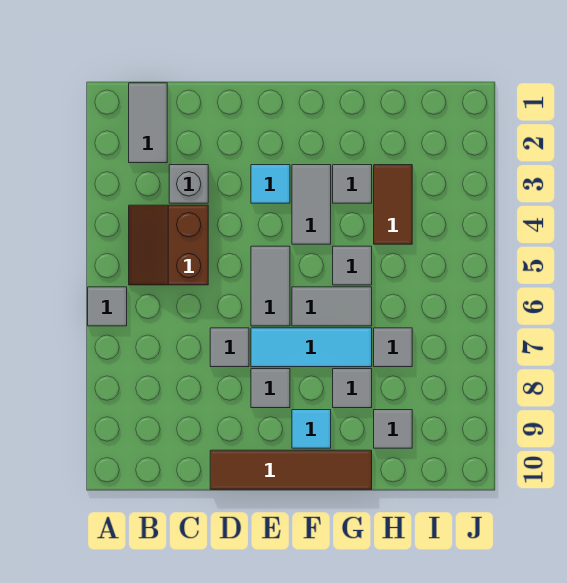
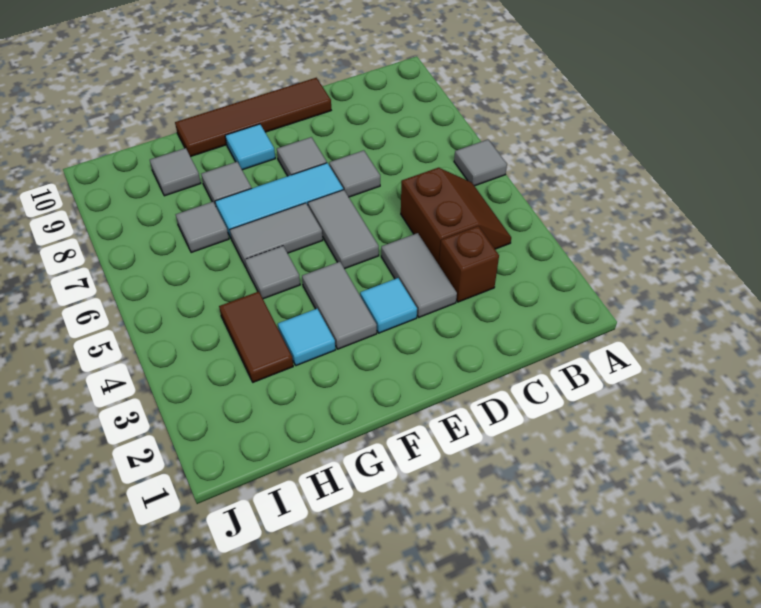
grey 1x2 tile [129,83,167,163] -> grey 1x2 tile moved to [381,233,457,317]
grey 1x1 brick [169,165,208,203] -> brown 1x1 brick [439,226,499,302]
grey 1x1 tile [333,165,372,203] -> cyan 1x1 tile [278,309,335,366]

